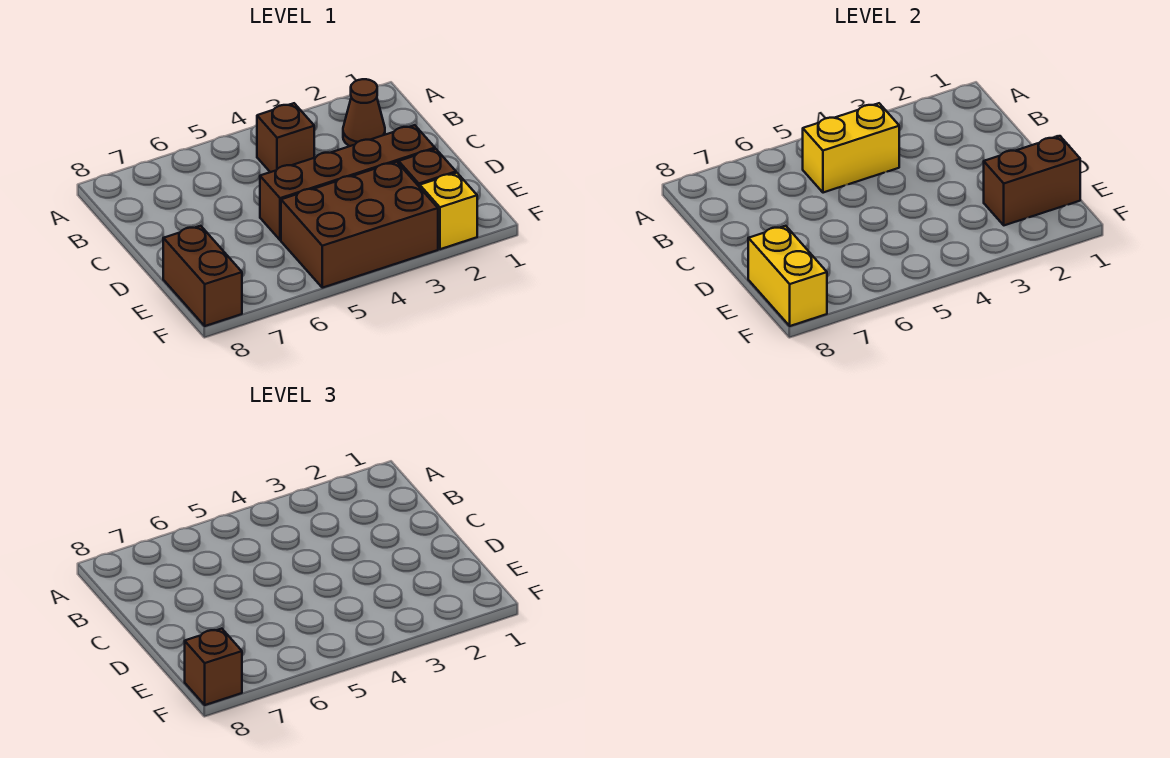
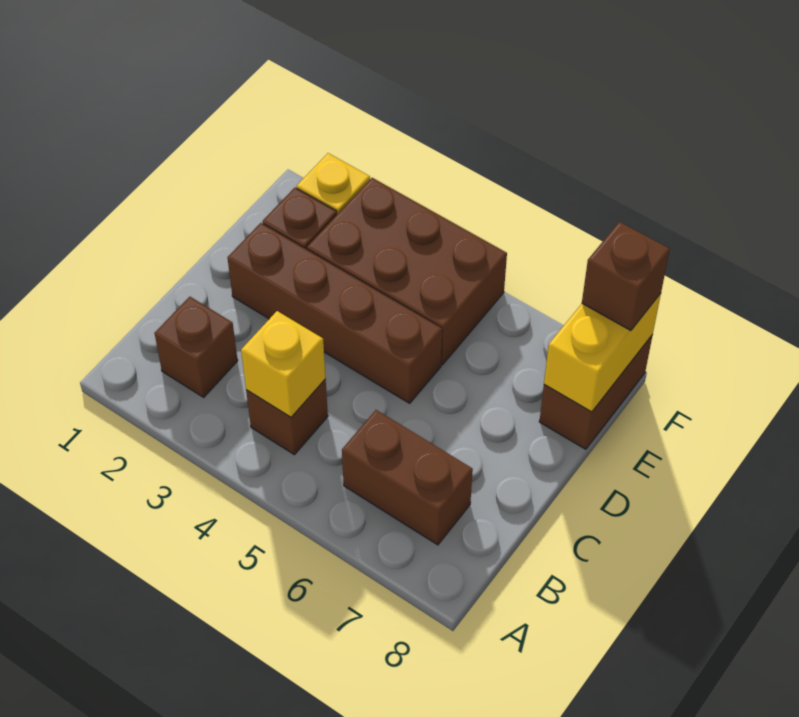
brown 1x1 cone [343,79,385,146] -> brown 1x1 brick [155,297,238,397]
yellow 1x2 brick [803,103,899,193] -> yellow 1x1 brick [241,311,326,417]
brown 1x2 brick [984,136,1080,225] -> brown 1x2 brick moved to [342,410,473,545]

